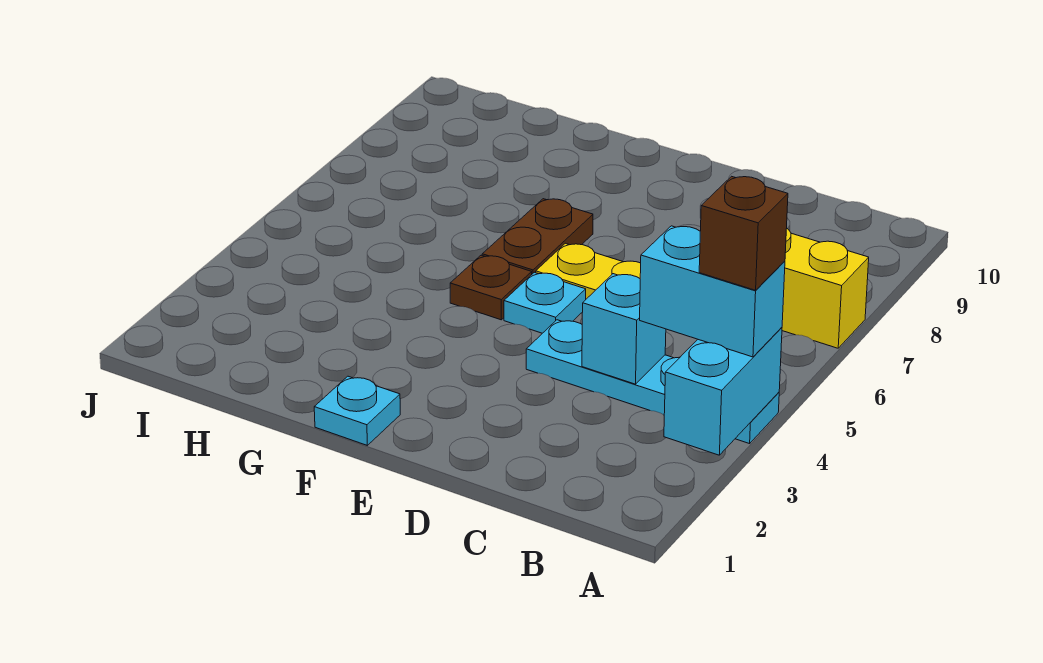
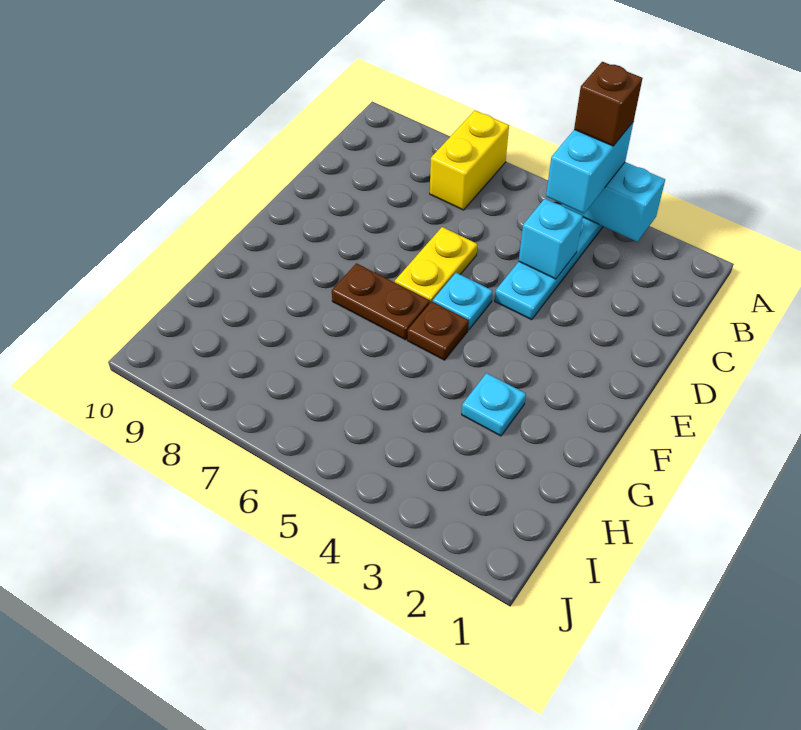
cyan 1x1 plate [314,376,400,445] -> cyan 1x1 plate moved to [462,373,526,436]

